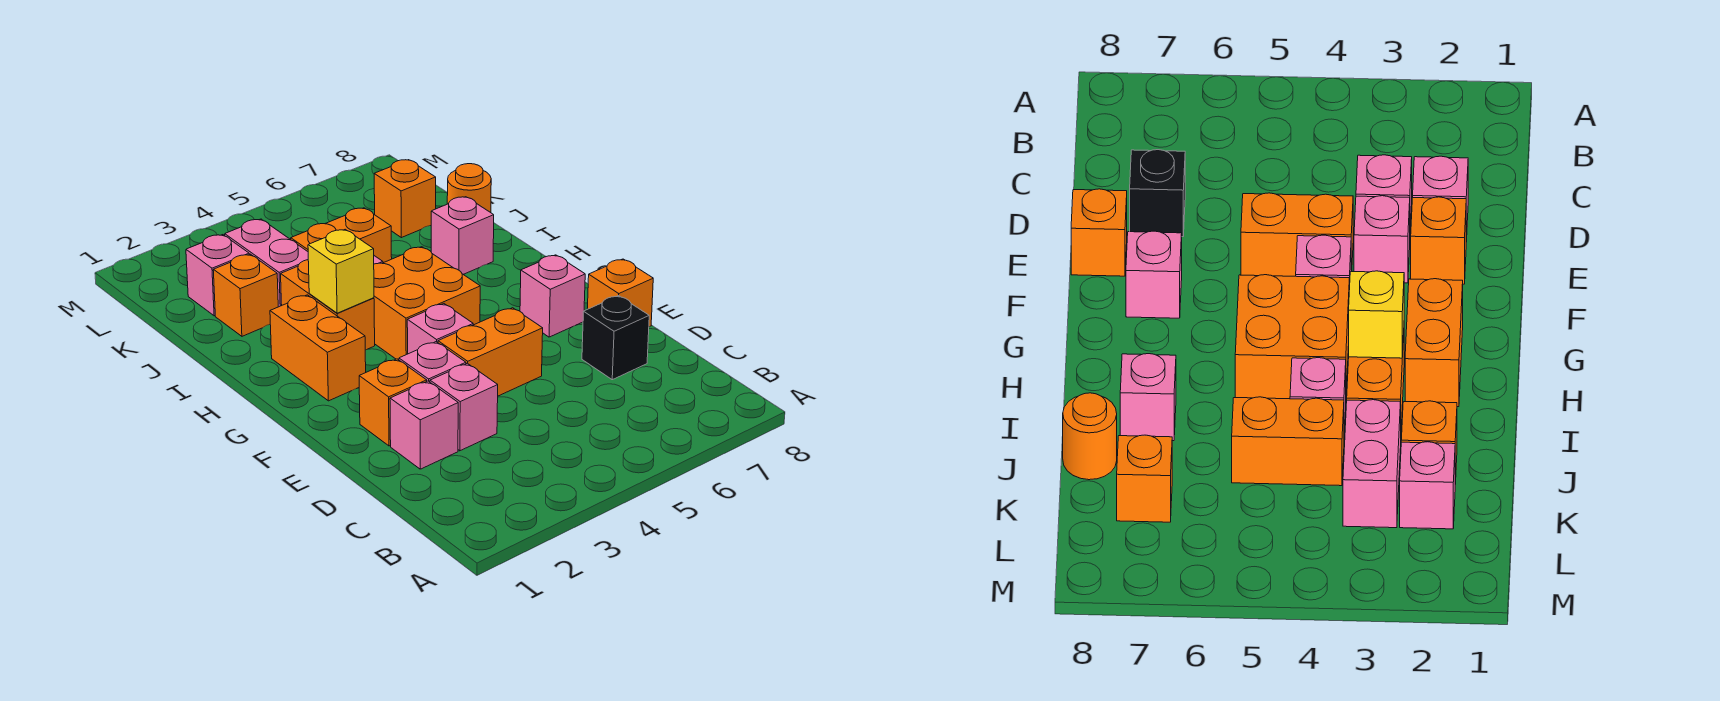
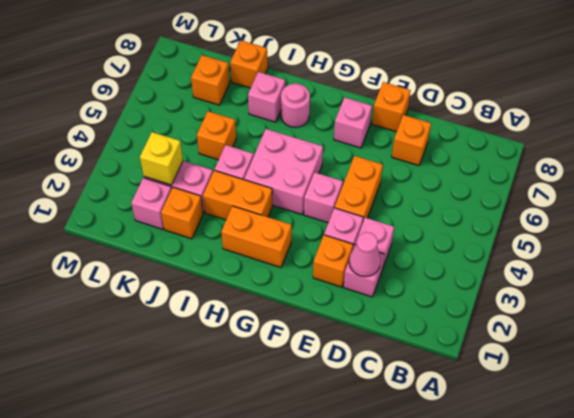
none -> pink 1x1 cone [349,232,381,277]
black 1x1 brick [582,296,649,380] -> orange 1x1 brick [392,115,431,166]
orange 2x2 brick [374,247,480,360] -> pink 2x2 brick [244,129,323,214]
yellow 1x1 brick [308,229,374,313] -> yellow 1x1 brick moved to [140,132,183,185]
none -> pink 1x1 round brick [281,84,310,127]
orange 1x2 brick [291,208,392,263] -> orange 1x1 brick [197,111,236,160]
orange 1x1 round brick [447,164,491,213] -> orange 1x1 brick [230,40,268,88]

